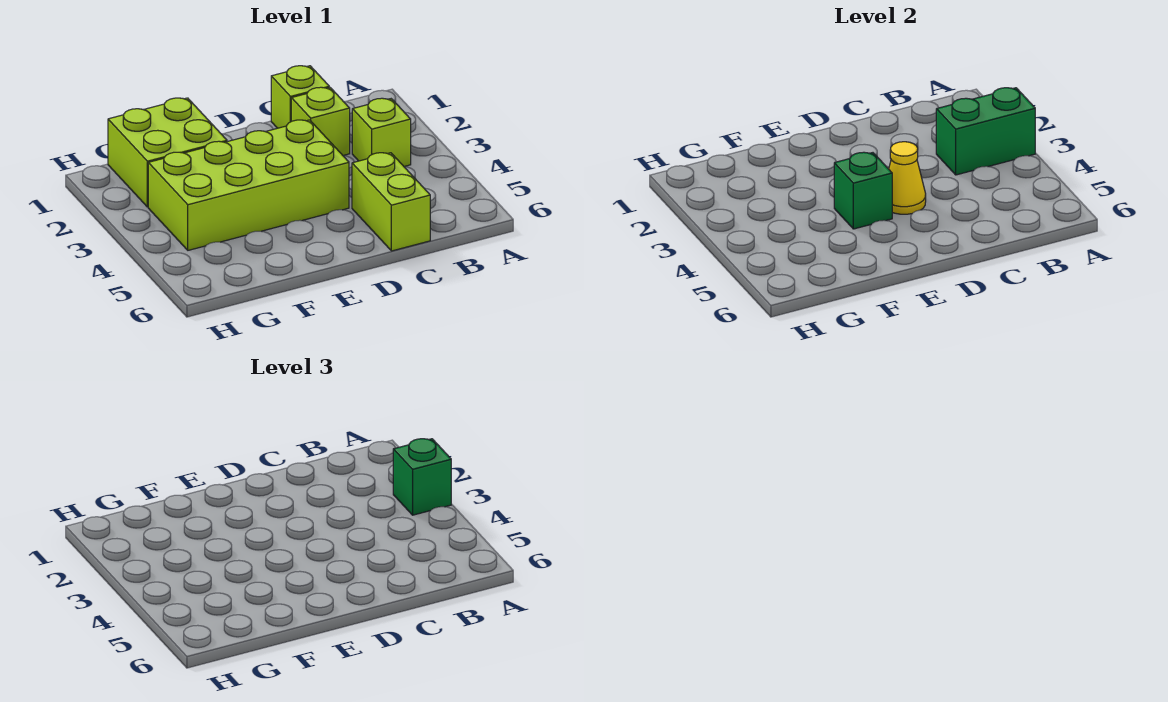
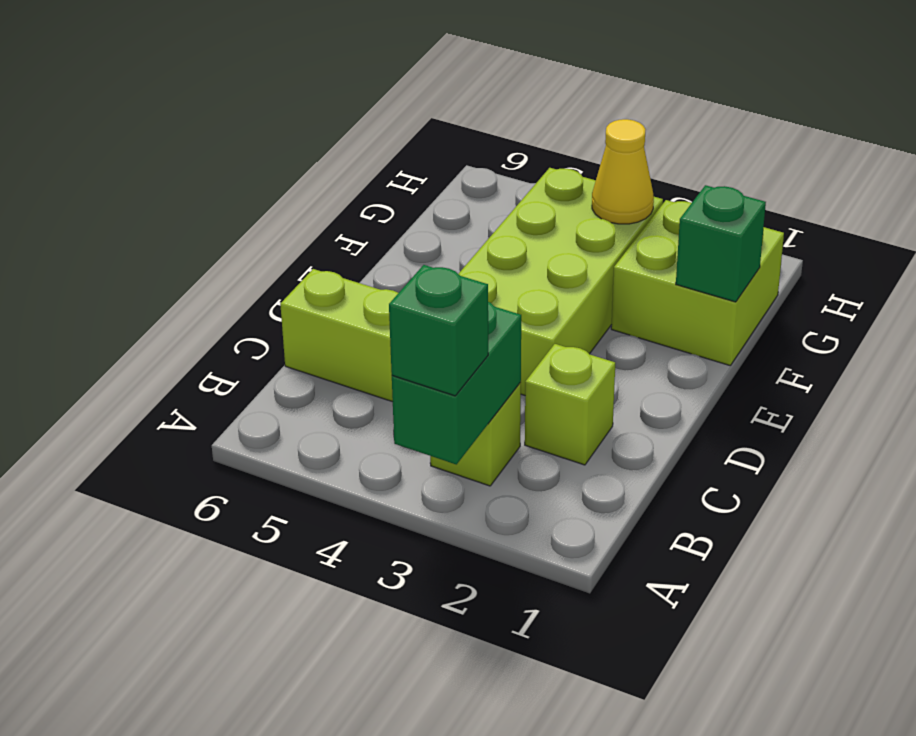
lime 1x1 brick [271,66,329,128] -> none
yellow 1x1 cone [889,142,926,214] -> yellow 1x1 cone moved to [592,119,654,224]
green 1x1 brick [834,152,892,229] -> green 1x1 brick moved to [676,185,766,302]

